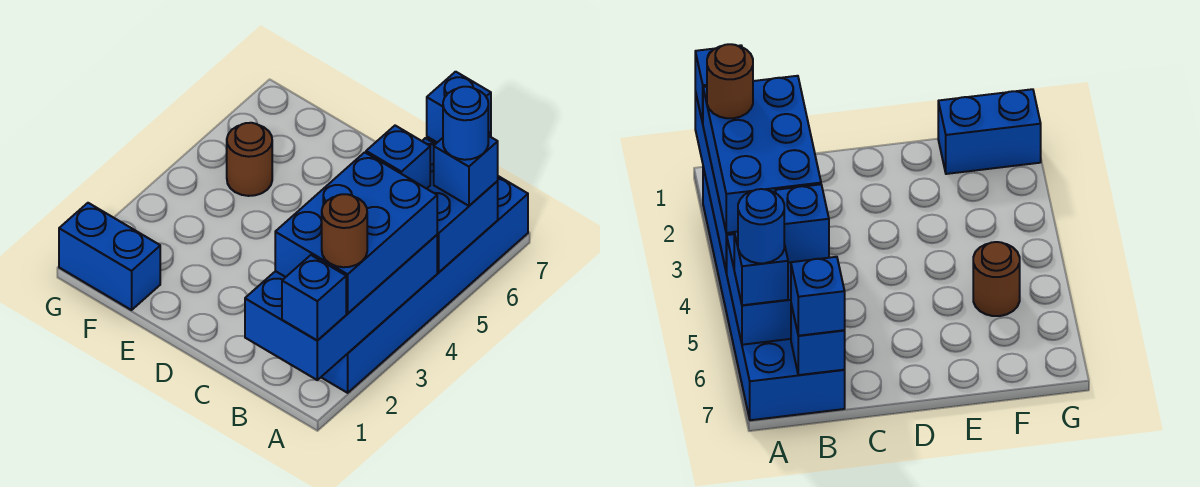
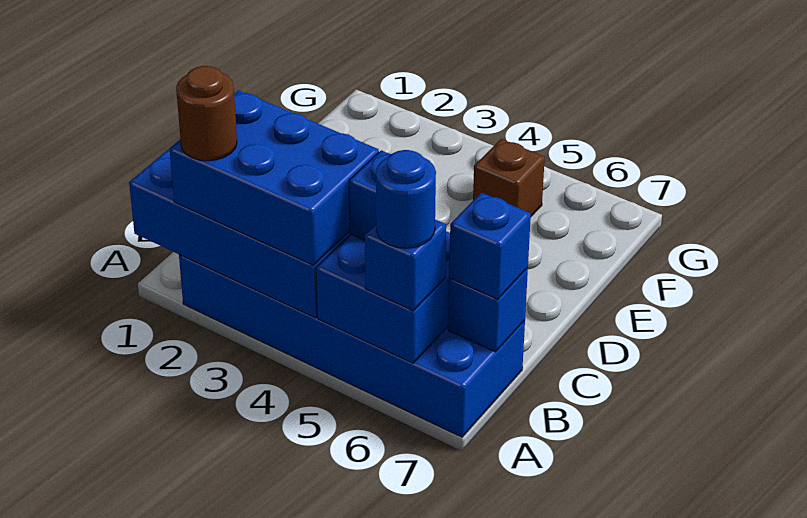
blue 1x1 brick [282,255,346,340] -> none
blue 1x2 brick [59,203,160,310] -> none
brown 1x1 round brick [227,123,272,196] -> brown 1x1 brick [473,139,545,216]

